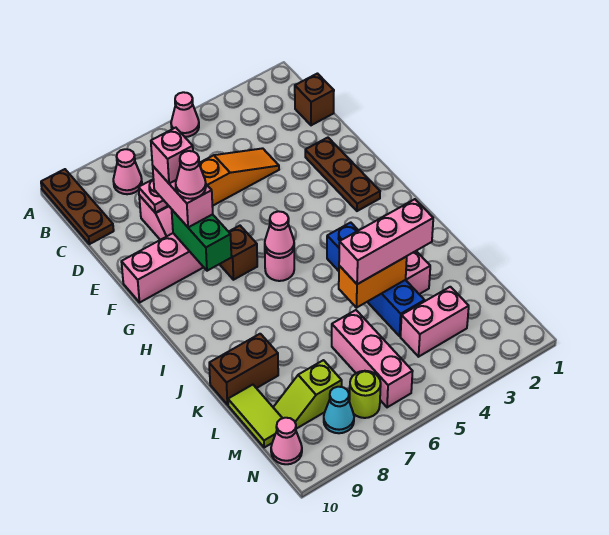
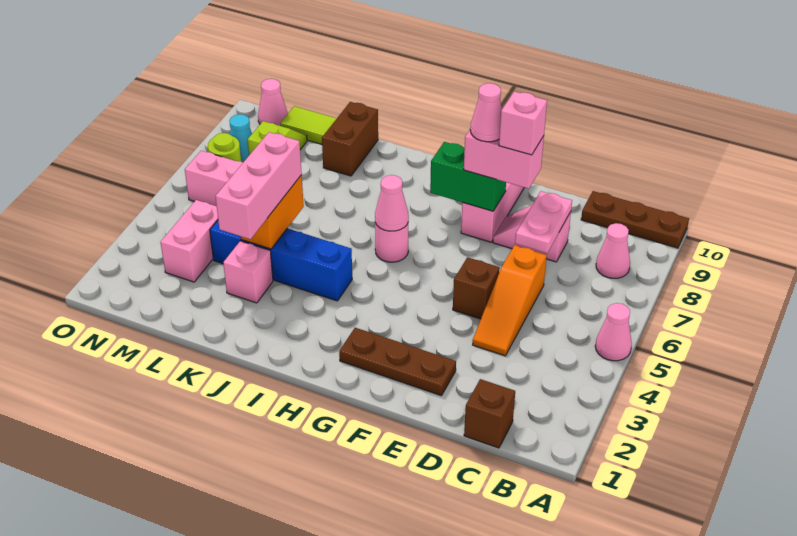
brown 1x1 brick [220,226,257,280] -> brown 1x1 brick moved to [453,257,500,319]

